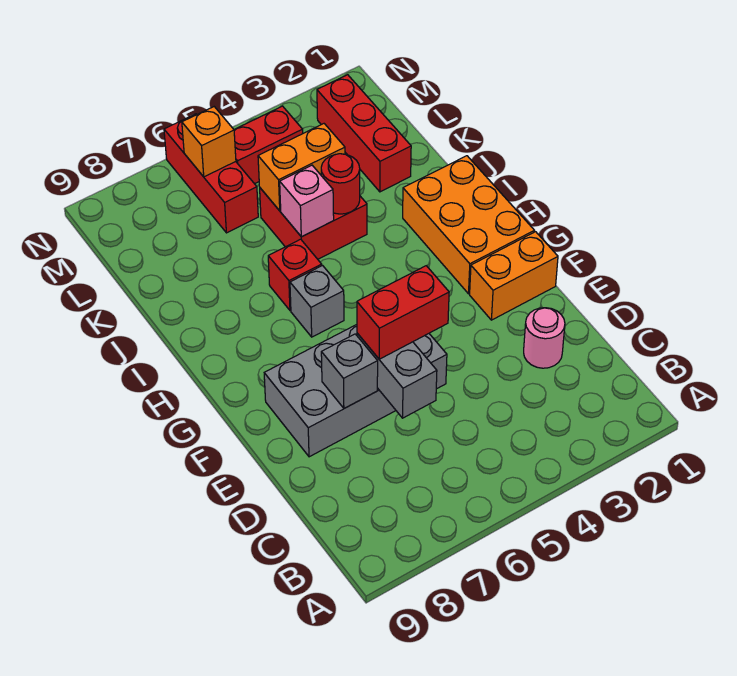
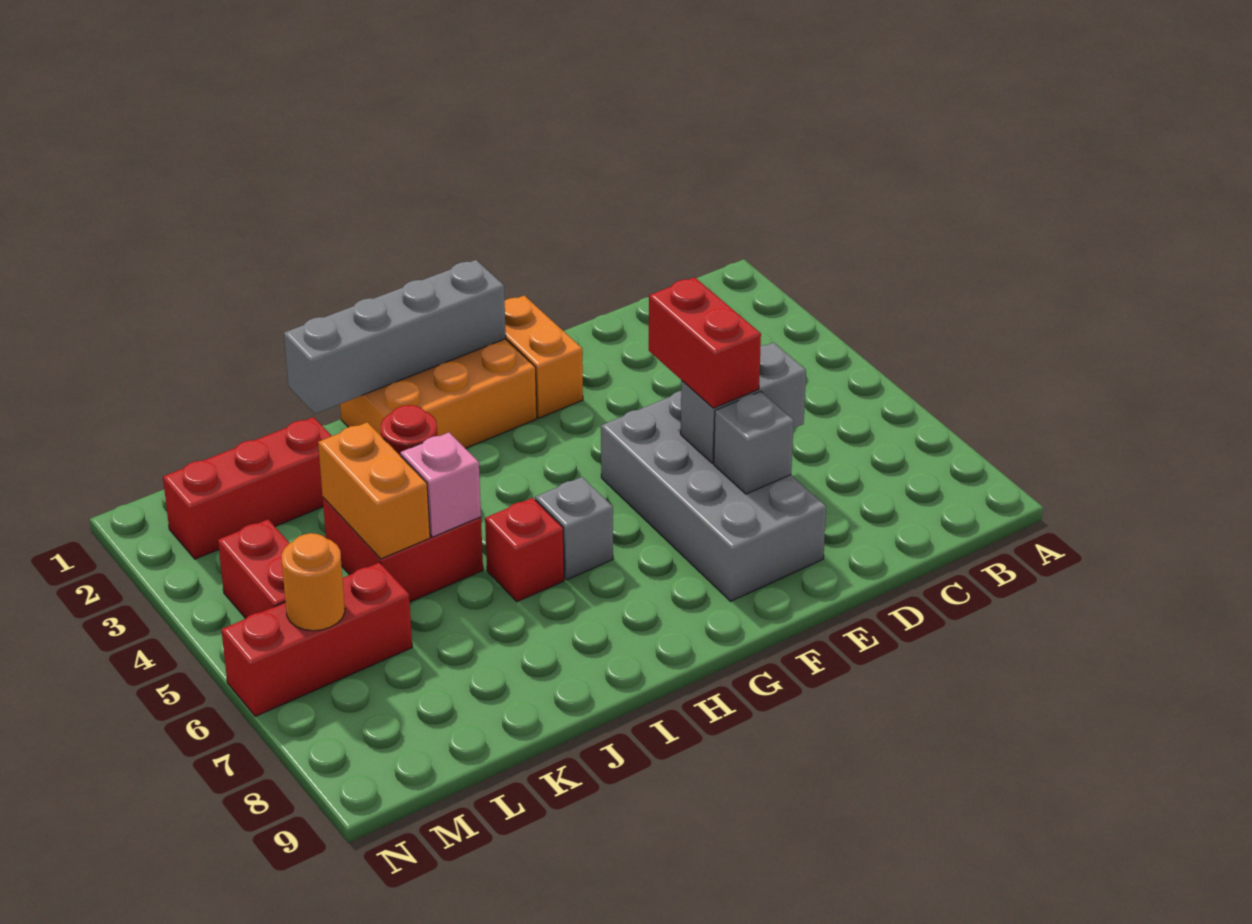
pink 1x1 round brick [524,308,565,368] -> none
none -> grey 1x4 brick [284,260,506,414]
orange 1x1 brick [182,107,236,177] -> orange 1x1 round brick [281,533,345,631]

